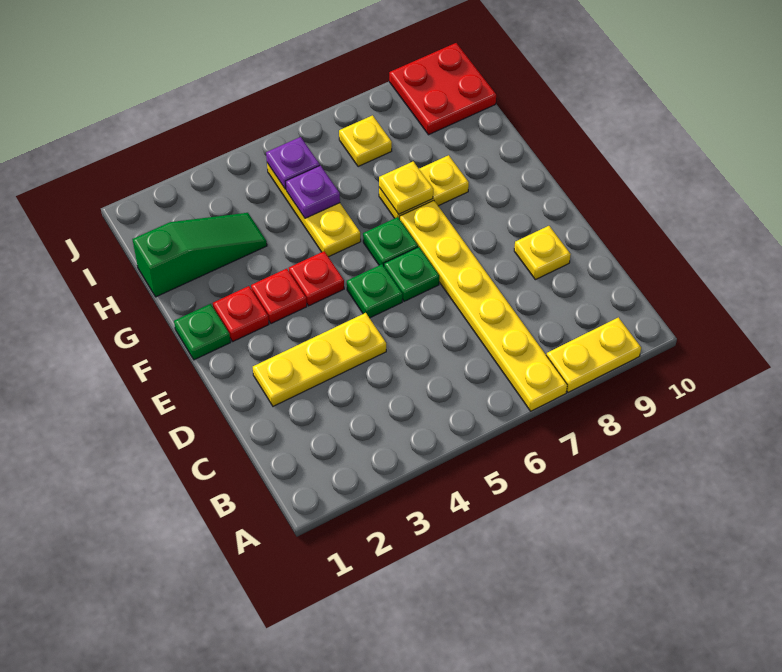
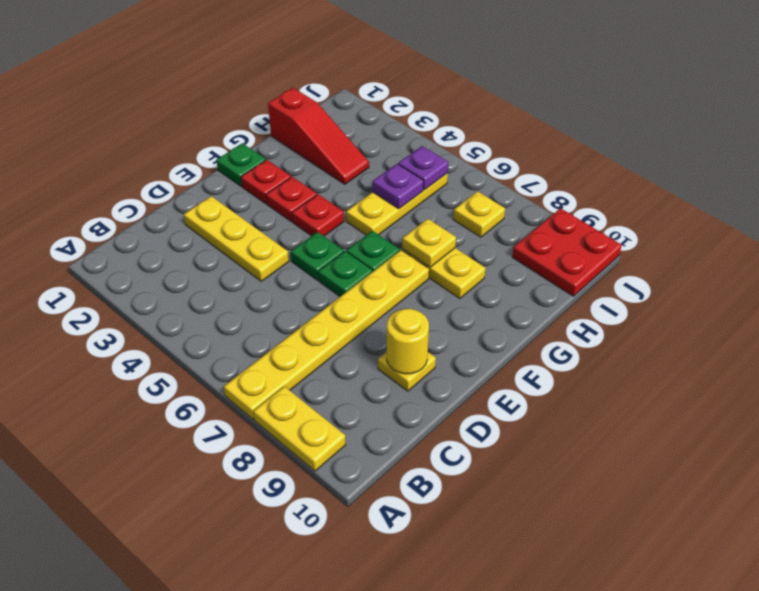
none -> yellow 1x1 round brick [387,309,429,374]
green 1x3 slope [132,213,267,297] -> red 1x3 slope [268,88,369,184]

